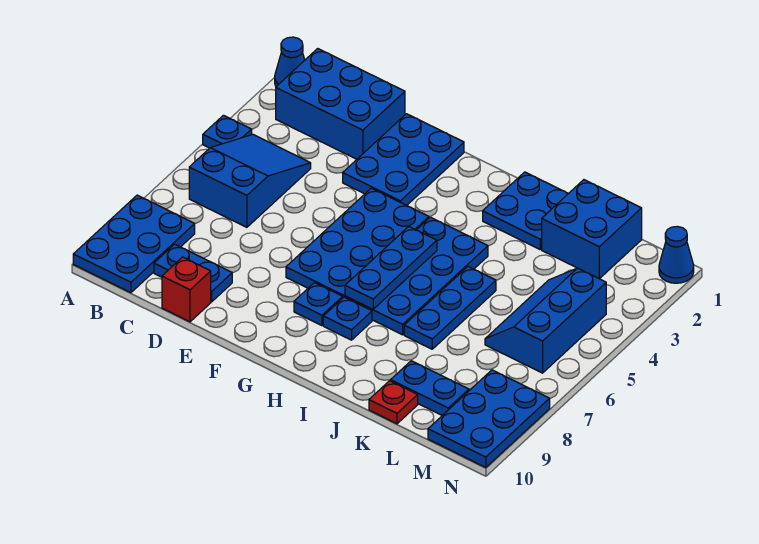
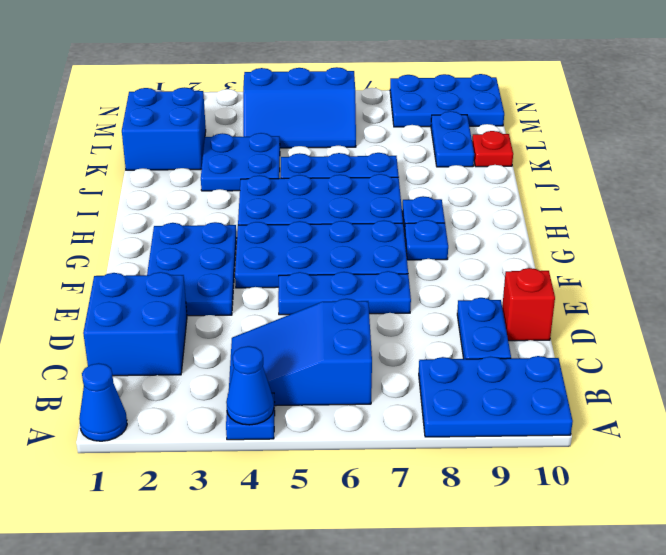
blue 2x3 brick [276,49,405,159] -> blue 2x2 brick [83,272,187,376]
blue 2x3 plate [343,114,464,205] -> blue 2x3 plate turned to [147,222,237,316]
blue 1x3 plate [345,227,437,309] -> blue 1x3 plate moved to [278,271,411,315]
blue 2x2 plate [483,172,569,249] -> blue 2x2 plate moved to [201,133,280,191]
blue 1x1 cone [659,226,694,283] -> blue 1x1 cone moved to [226,346,274,425]

